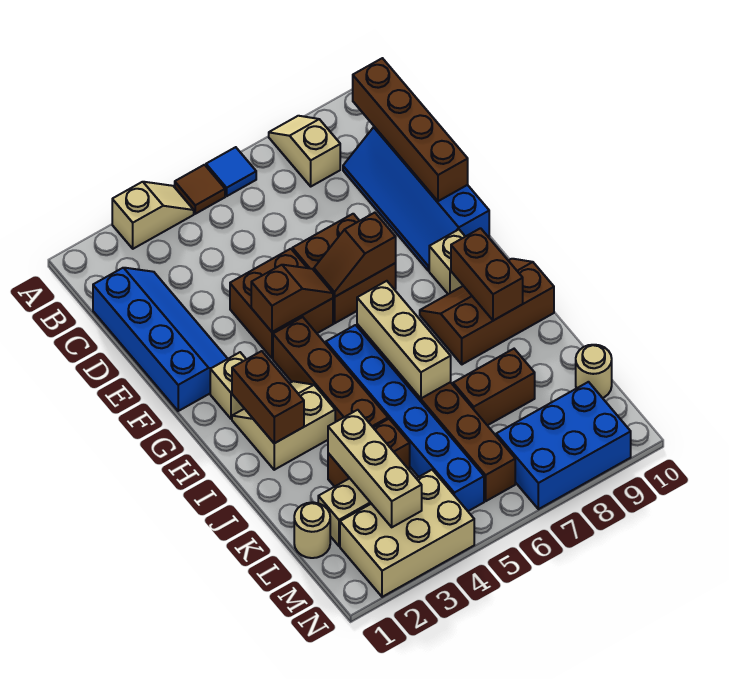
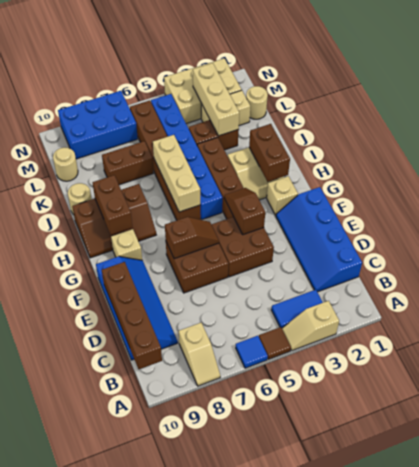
none -> blue 1x2 tile [271,290,323,328]
brown 1x2 slope [251,265,333,332] -> brown 1x2 slope turned to [224,188,265,235]
none -> tan 1x1 round brick [68,183,92,215]

